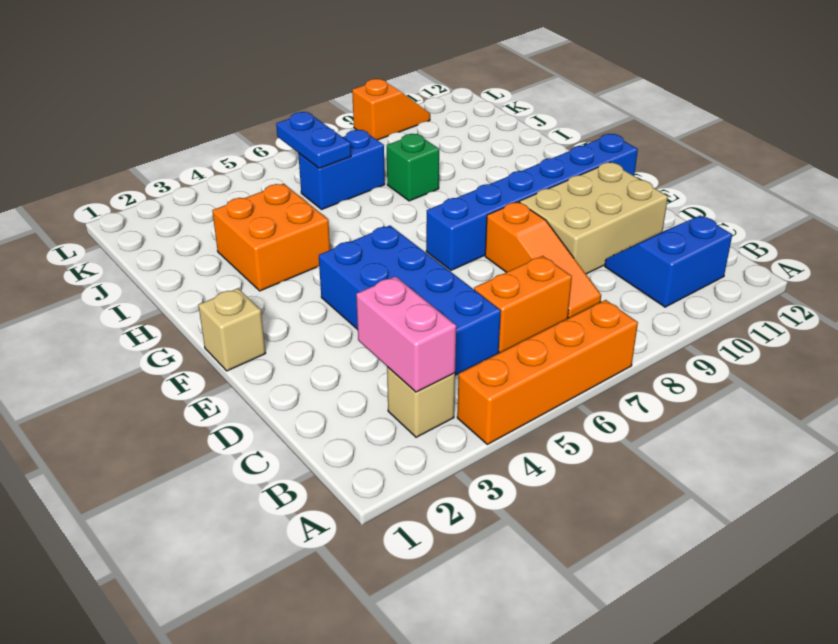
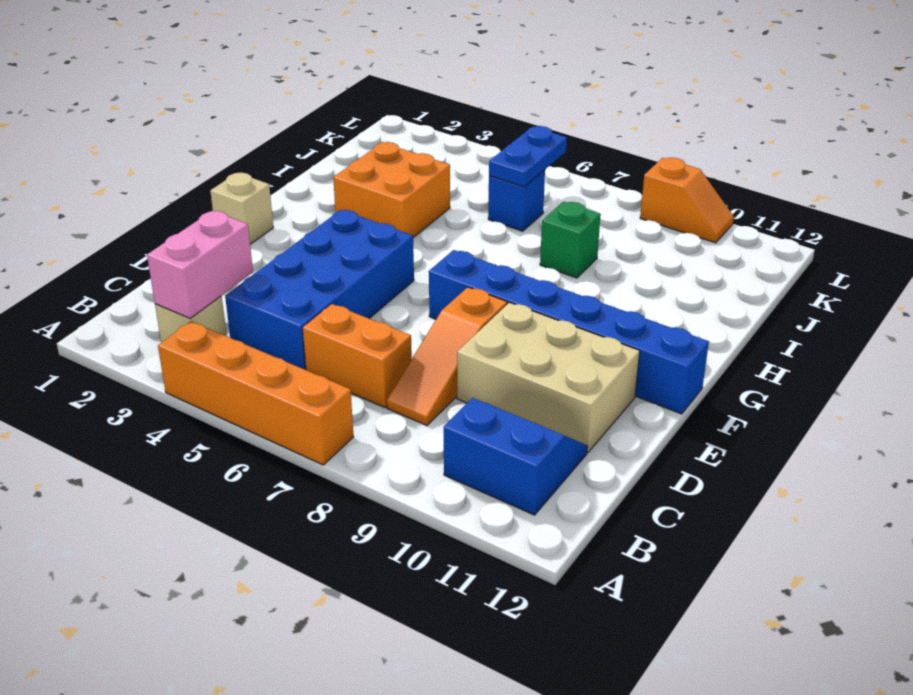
blue 1x2 brick [298,130,385,209] -> blue 1x1 brick [488,170,545,231]

